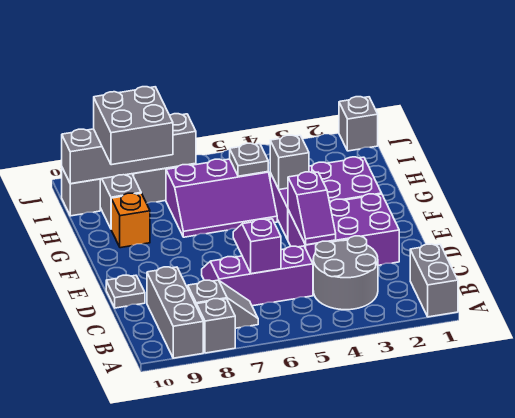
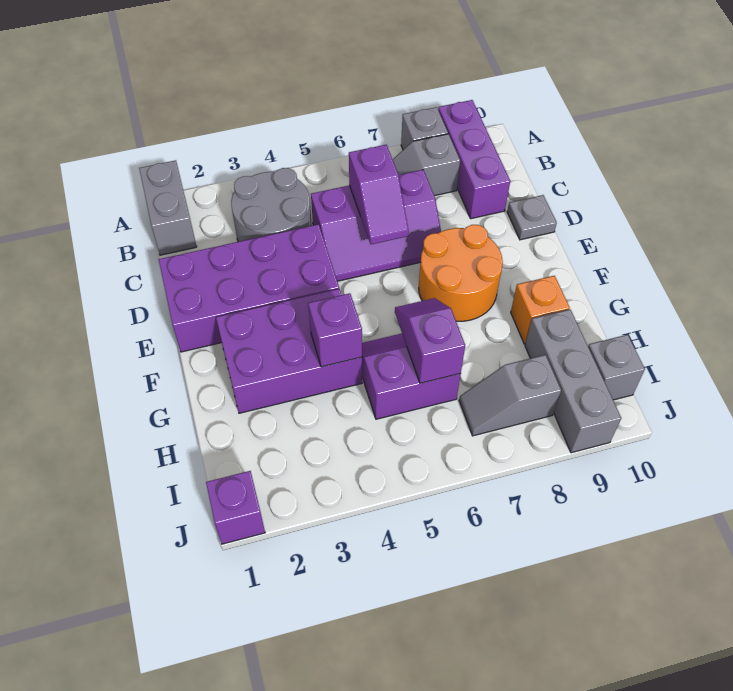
grey 1x3 brick [147,267,203,358] -> purple 1x3 brick [438,100,510,219]
purple 2x3 brick [288,194,399,265] -> purple 2x4 brick [159,224,339,352]
purple 1x2 slope [288,172,336,245] -> purple 1x2 slope moved to [395,298,465,383]
none -> orange 2x2 round brick [419,225,503,321]
grey 1x1 brick [270,135,309,190] -> purple 1x1 brick [308,293,362,367]
purple 2x3 slope [166,159,277,237] -> purple 2x2 slope [362,333,461,419]
grey 1x1 plate [230,143,268,176] -> none
grey 2x2 brick [94,87,173,165] -> none
grey 1x4 brick [62,114,196,184] -> none
grey 1x1 brick [339,97,378,151] -> purple 1x1 brick [206,471,265,544]

